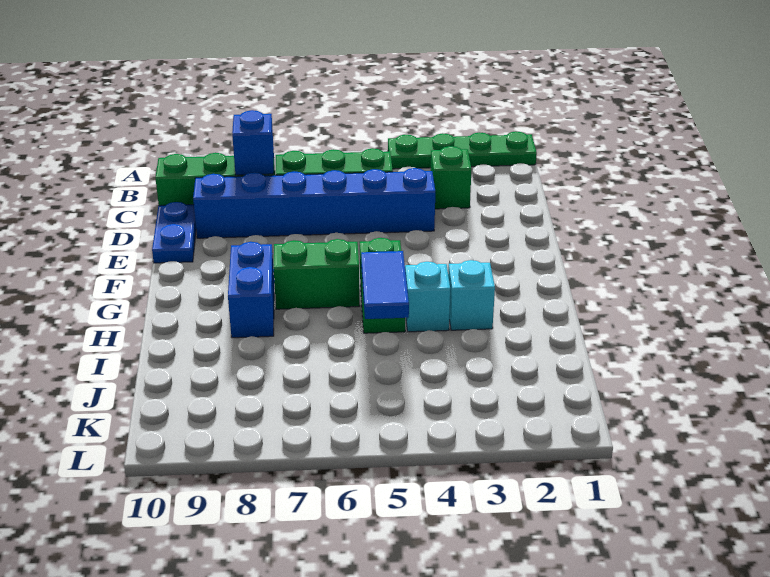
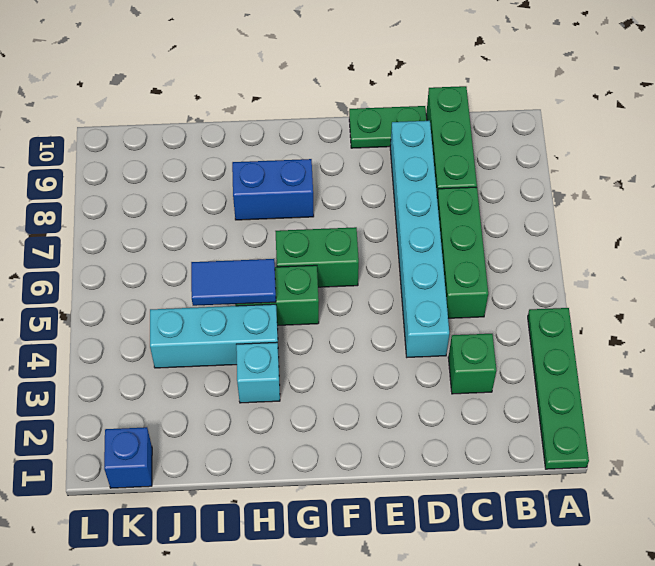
blue 1x1 brick [232,110,274,175] -> blue 1x1 brick moved to [104,427,152,488]
blue 1x6 brick [193,168,435,238] -> cyan 1x6 brick [390,121,449,357]
blue 1x2 plate [152,202,196,263] -> green 1x2 plate [349,106,427,148]
green 1x2 brick [274,239,360,309] -> green 1x2 brick turned to [275,227,359,287]
cyan 1x1 brick [405,262,450,332] -> cyan 1x3 brick [150,304,279,368]

